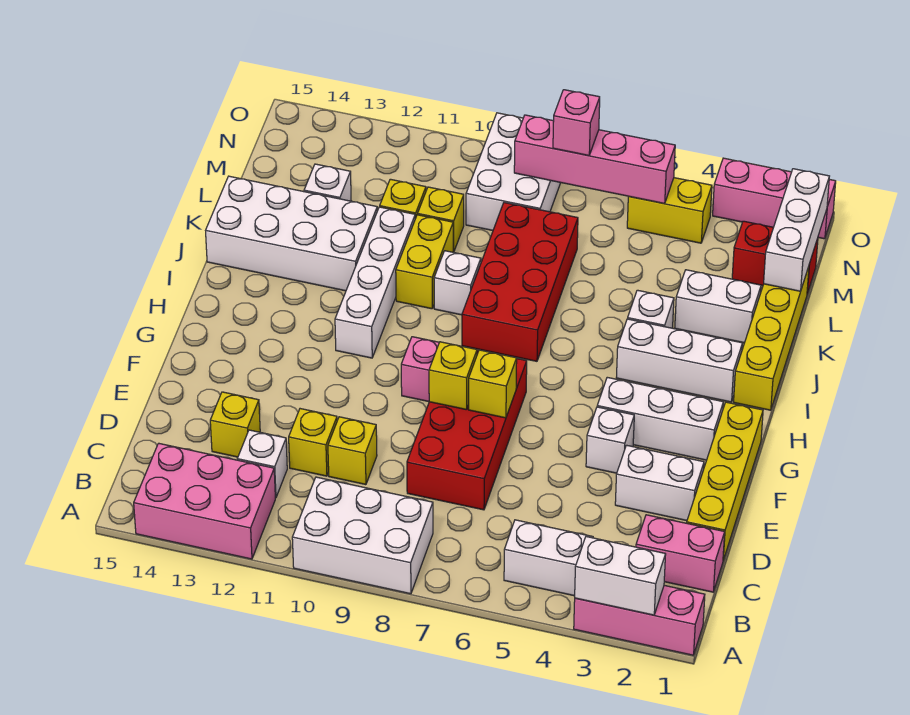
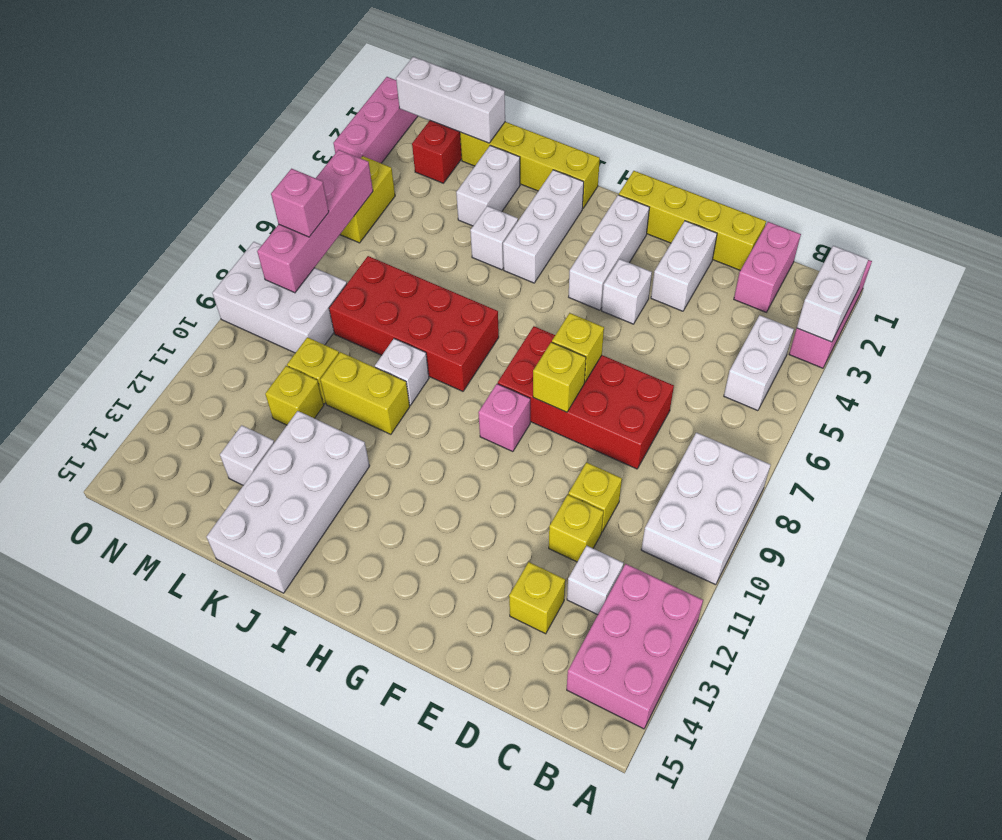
white 1x4 brick [335,207,415,358] -> none

